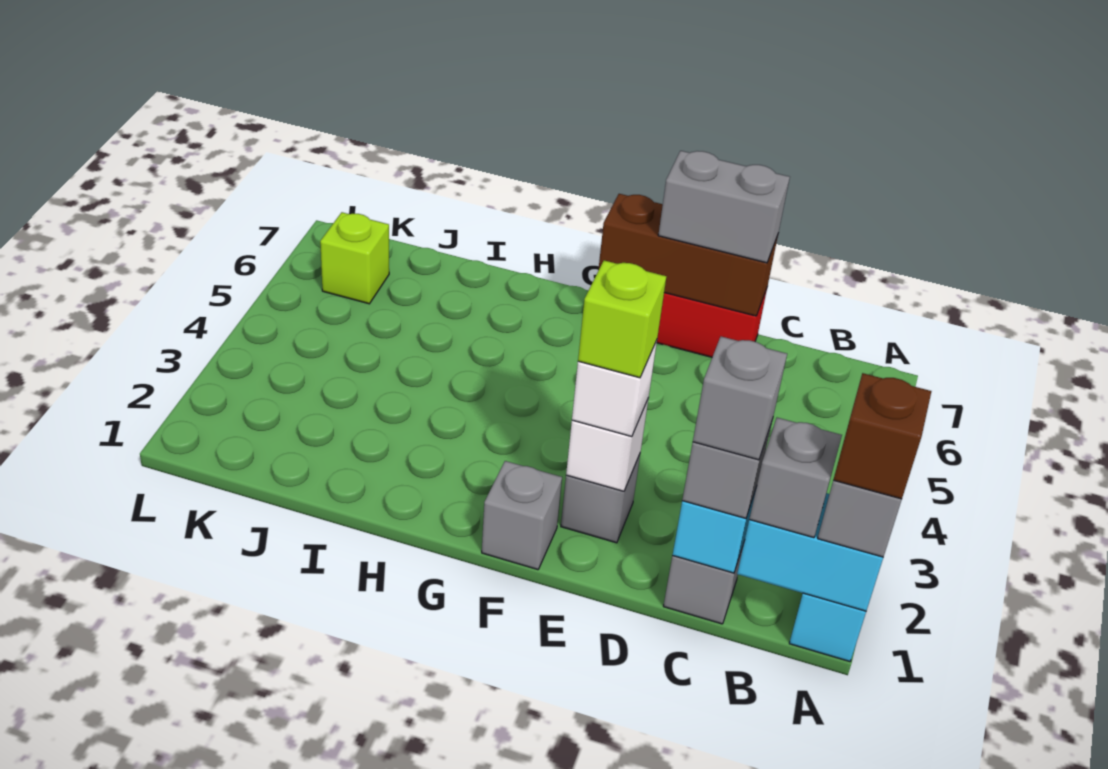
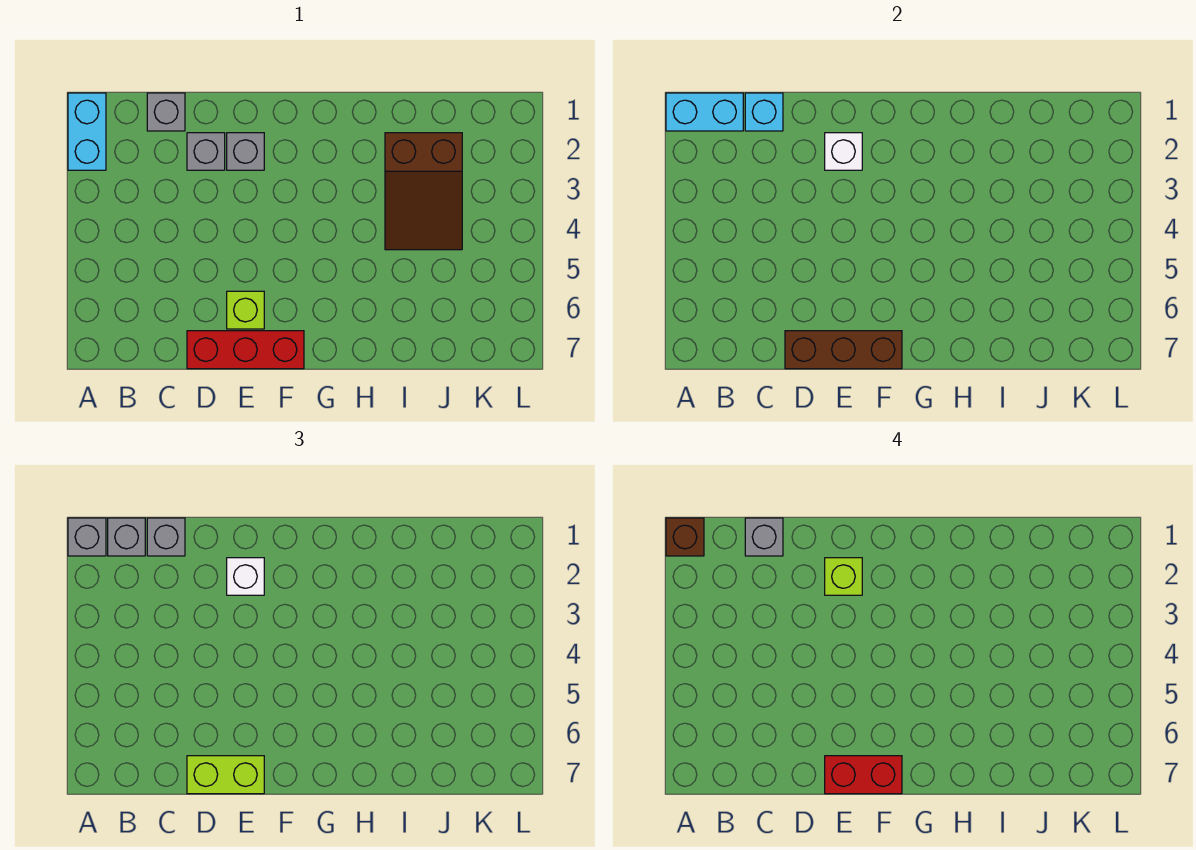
grey 1x2 brick [658,151,790,263] -> lime 1x2 brick [187,756,264,794]
none -> red 1x2 brick [825,756,902,794]
grey 1x1 brick [482,461,562,570] -> grey 1x1 brick moved to [187,133,225,170]
none -> brown 2x3 slope [385,133,462,250]
lime 1x1 brick [320,212,389,304] -> lime 1x1 brick moved to [227,291,264,329]

